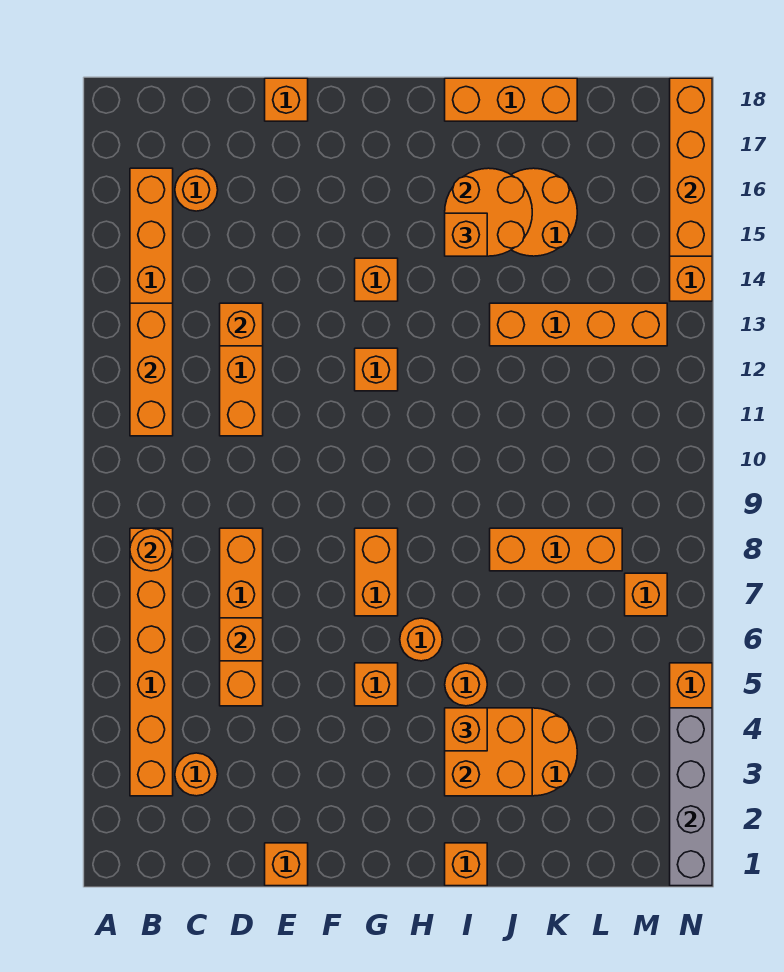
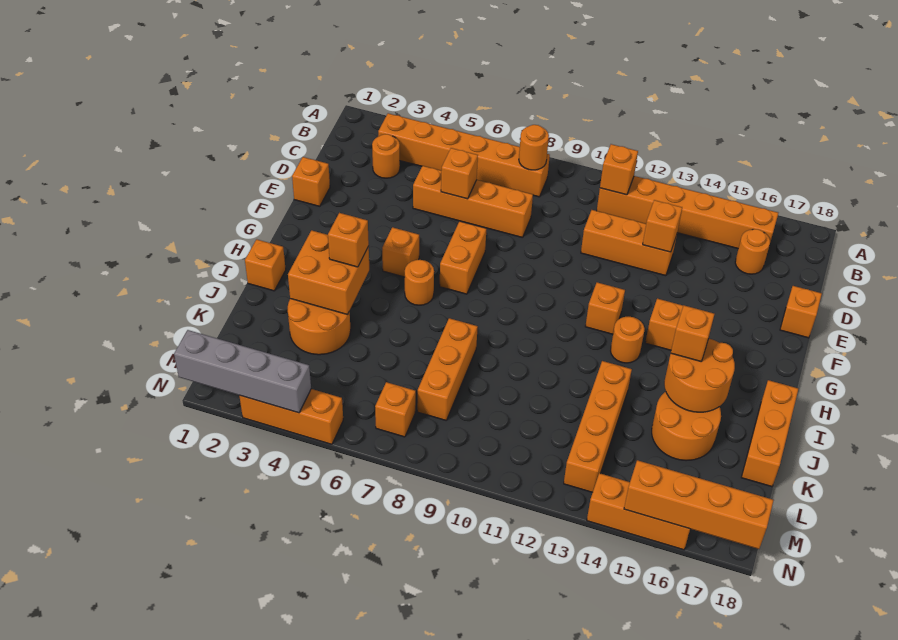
orange 1x3 brick [130,303,173,436] -> orange 1x1 brick [600,144,638,195]
orange 1x2 brick [355,528,398,616] -> orange 1x2 brick turned to [440,221,486,294]
orange 1x1 round brick [445,663,487,706] -> orange 1x1 round brick moved to [611,317,645,363]

